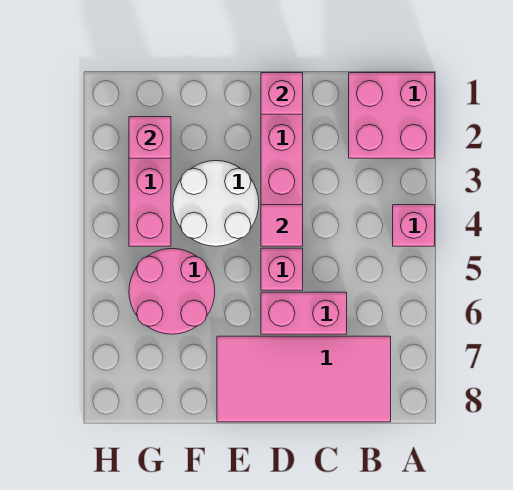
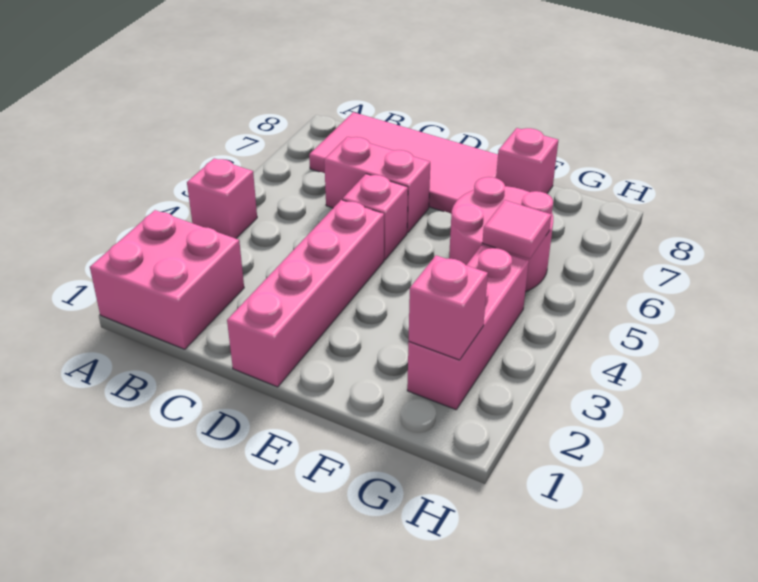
pink 1x1 brick [261,73,303,114] -> pink 1x1 brick moved to [496,128,558,194]
pink 1x1 tile [261,205,303,246] -> pink 1x1 tile moved to [482,200,551,259]
white 2x2 round brick [173,161,259,246] -> none

